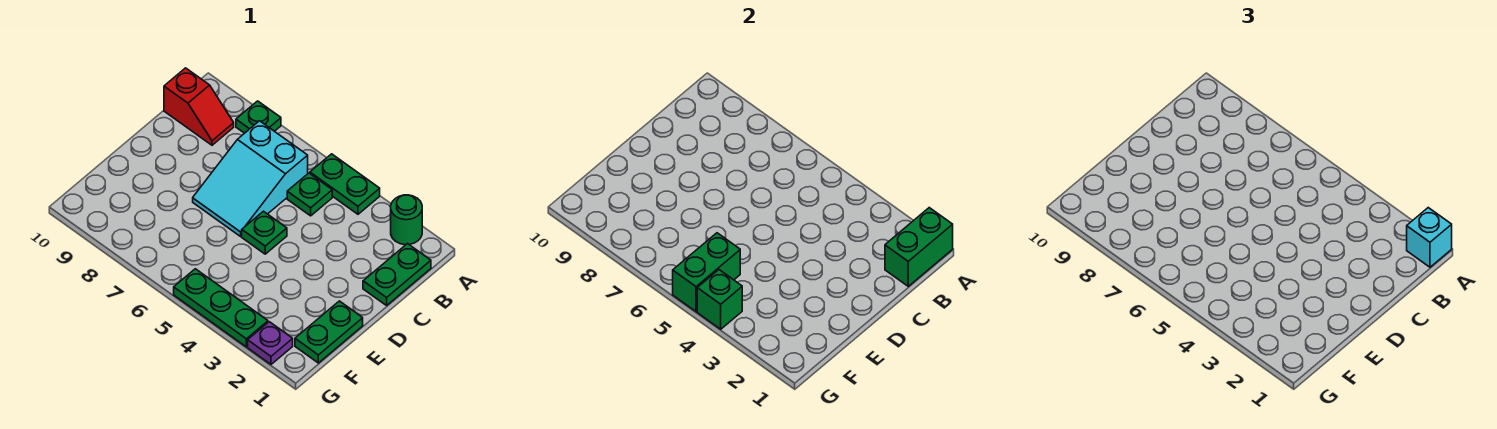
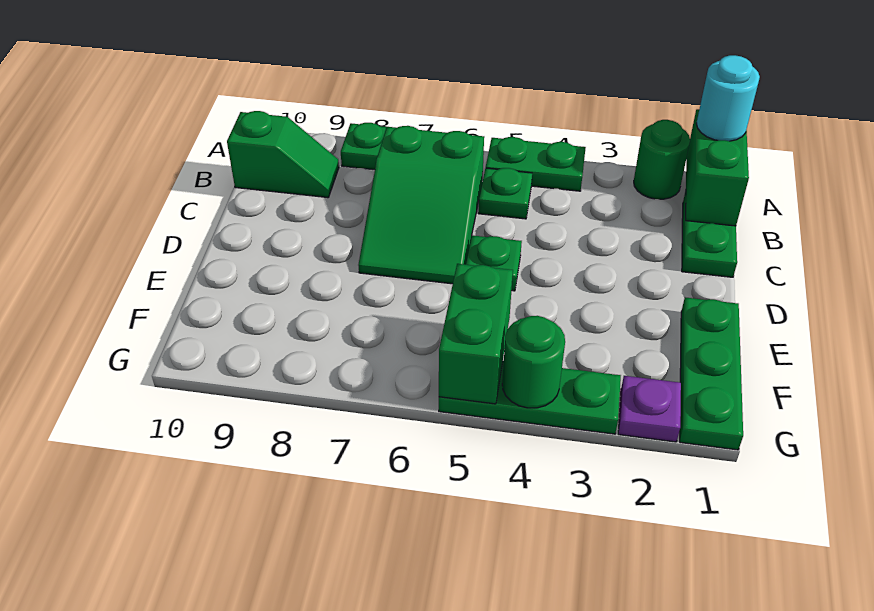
cyan 1x1 brick [1407,208,1452,267] -> cyan 1x1 round brick [696,55,760,141]
cyan 2x3 slope [193,121,308,236] -> green 2x3 slope [358,126,484,284]
red 1x2 slope [164,68,234,145] -> green 1x2 slope [227,111,339,198]
green 1x2 plate [295,301,363,363] -> green 1x3 plate [680,297,743,450]
green 1x1 brick [697,270,742,329] -> green 1x1 round brick [502,316,565,408]

